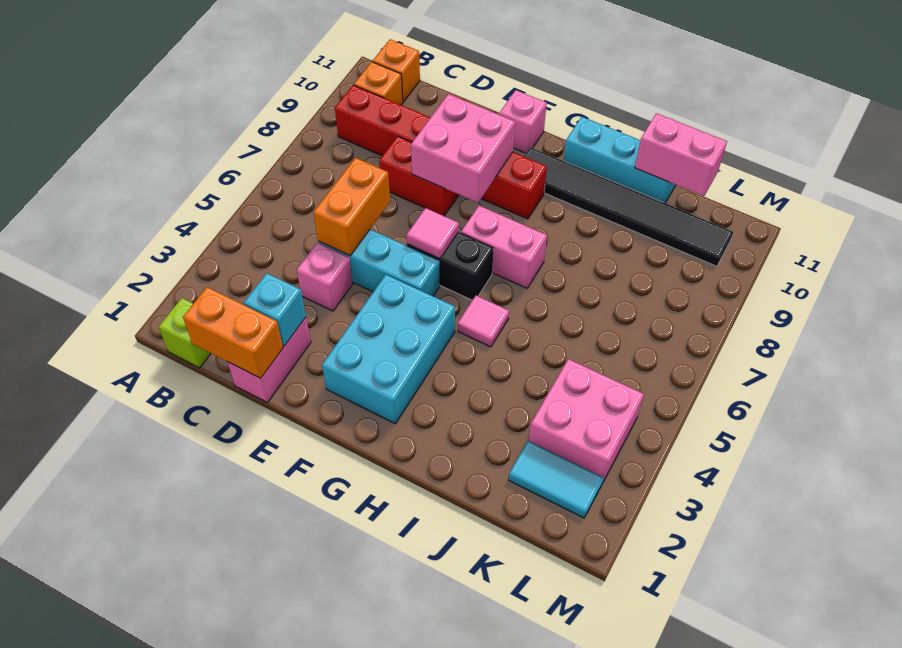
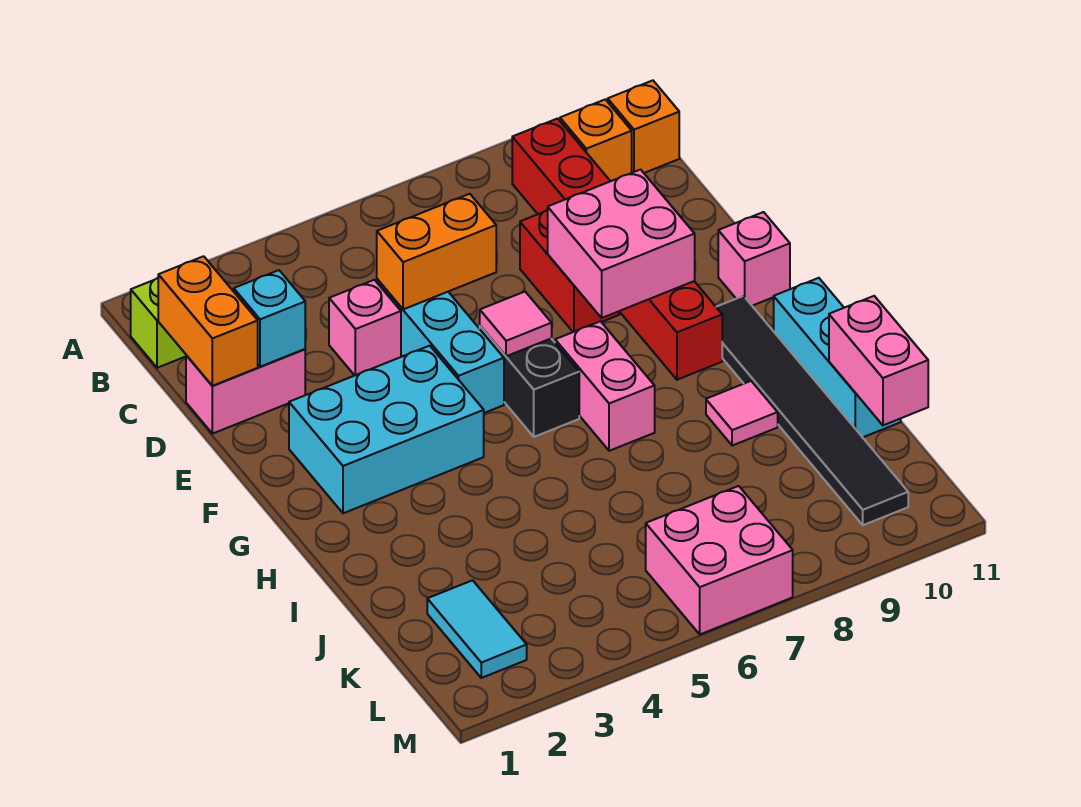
pink 1x1 tile [458,296,509,347] -> pink 1x1 tile moved to [706,381,778,446]
pink 2x2 brick [529,359,644,482] -> pink 2x2 brick moved to [646,486,793,634]

